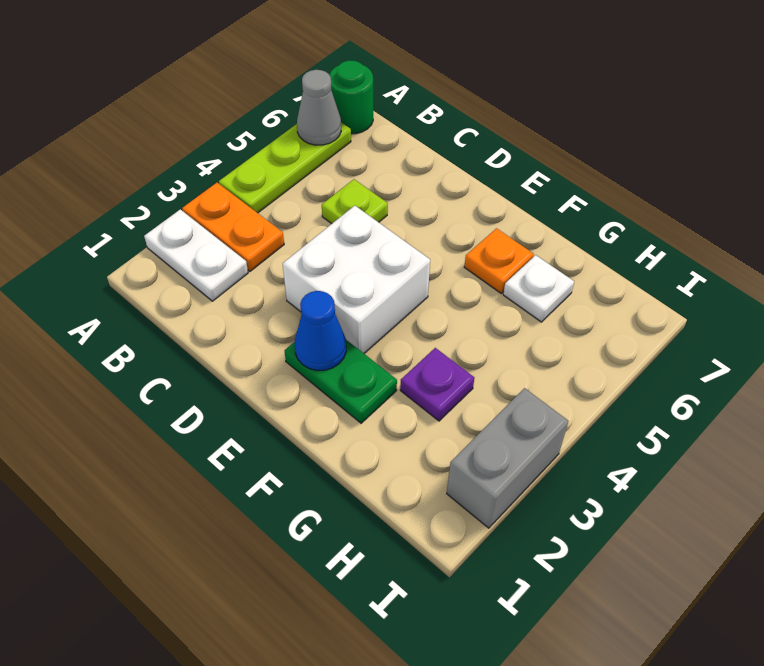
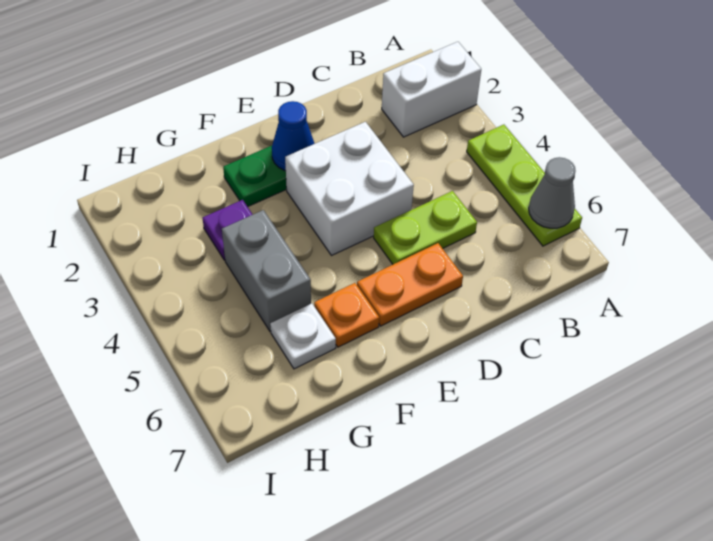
white 1x2 plate [144,209,248,301] -> white 1x2 brick [382,42,481,137]
orange 1x2 plate [182,183,284,271] -> orange 1x2 plate moved to [357,243,463,326]
green 1x1 round brick [329,60,373,134] -> none
lime 1x1 plate [322,179,388,224] -> lime 1x2 plate [374,191,477,264]
grey 1x2 brick [447,388,568,528] -> grey 1x2 brick moved to [222,210,311,331]

